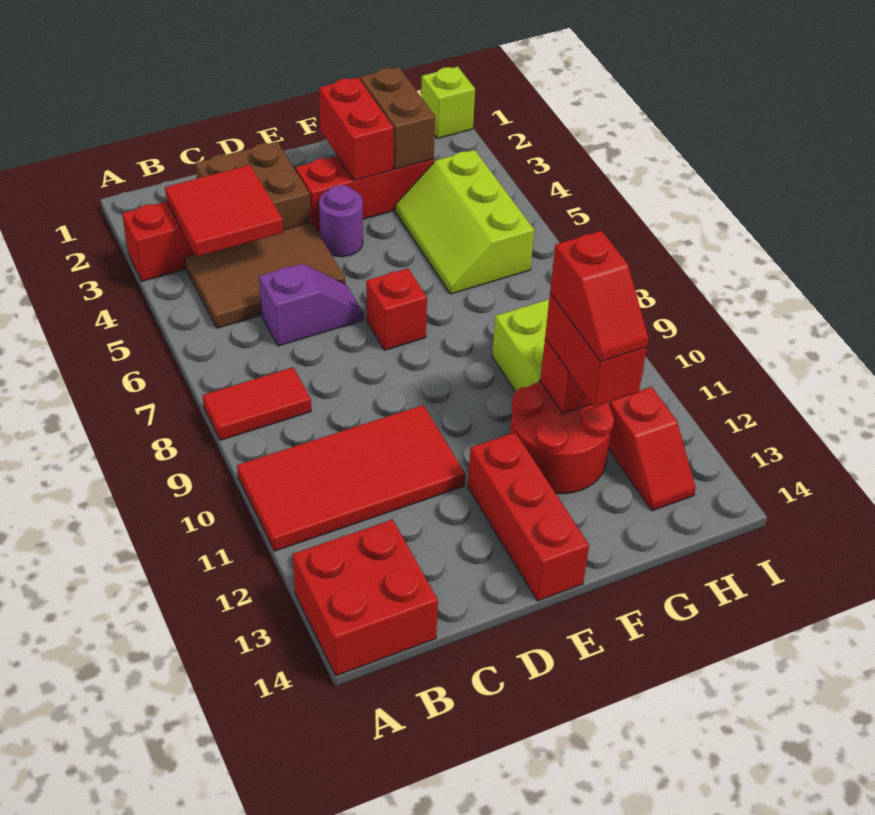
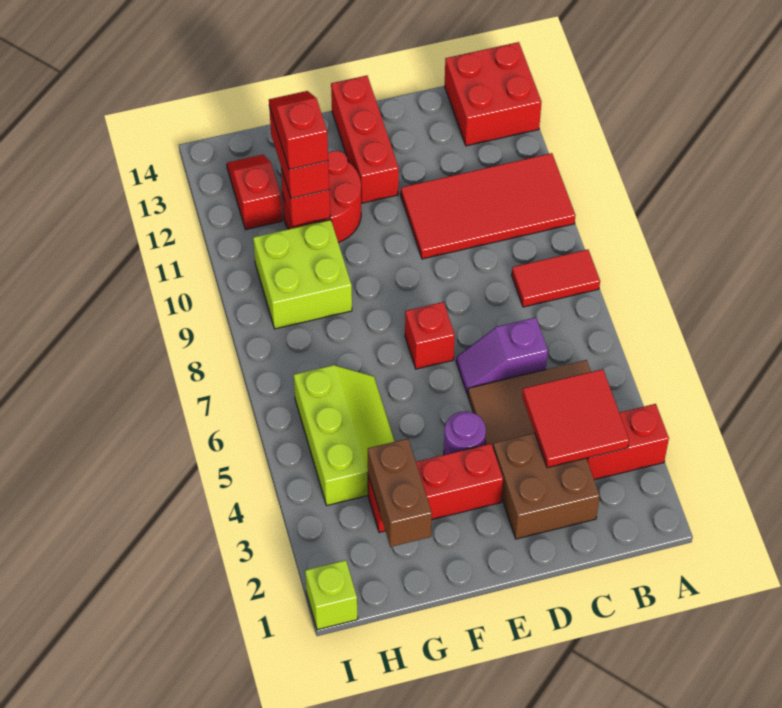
red 1x2 brick [319,78,394,181] -> none

